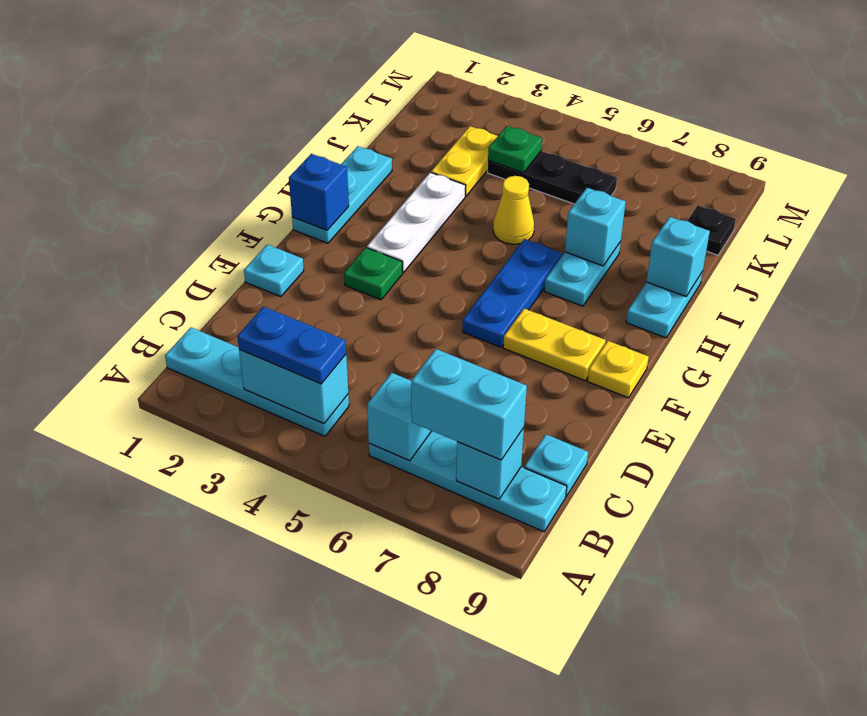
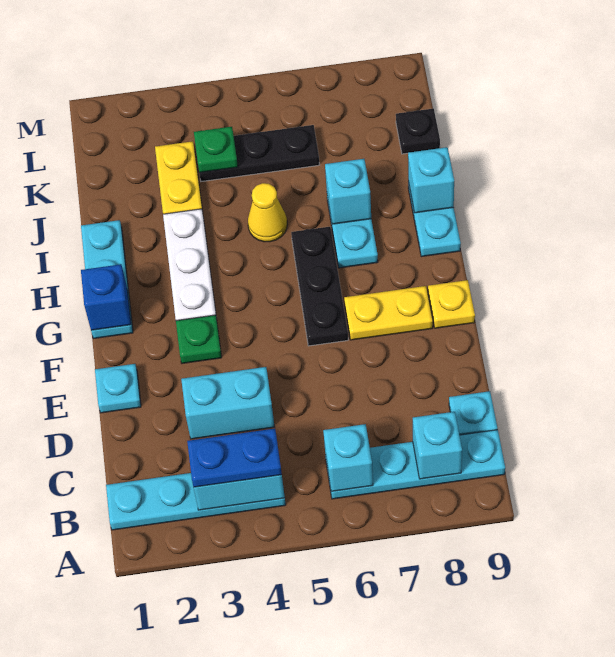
cyan 1x2 brick [411,349,527,460] -> cyan 1x2 brick moved to [181,367,275,439]
blue 1x3 plate [463,239,562,347] -> black 1x3 plate [291,227,348,346]

